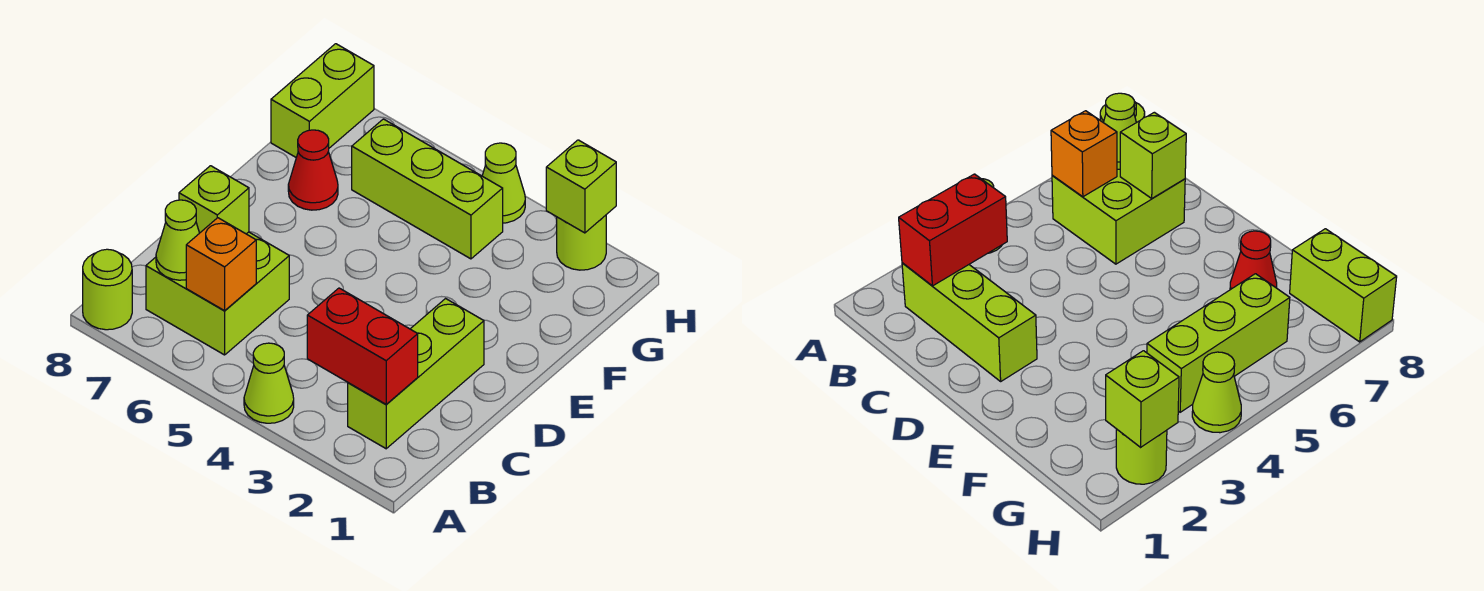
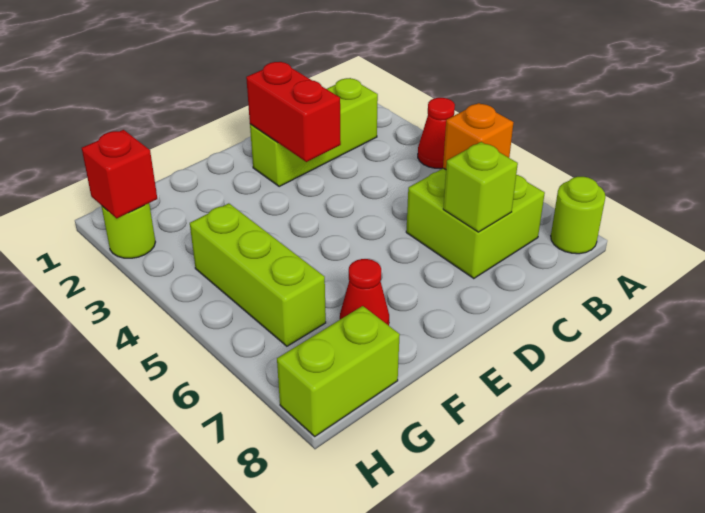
lime 1x1 cone [244,343,294,423] -> red 1x1 cone [418,98,455,169]
red 1x2 brick [307,288,418,404] -> red 1x2 brick moved to [246,62,341,162]
lime 1x1 cone [156,200,199,280] -> none
lime 1x1 brick [546,140,616,233] -> red 1x1 brick [82,130,157,218]
lime 1x1 cone [482,143,525,223] -> none

